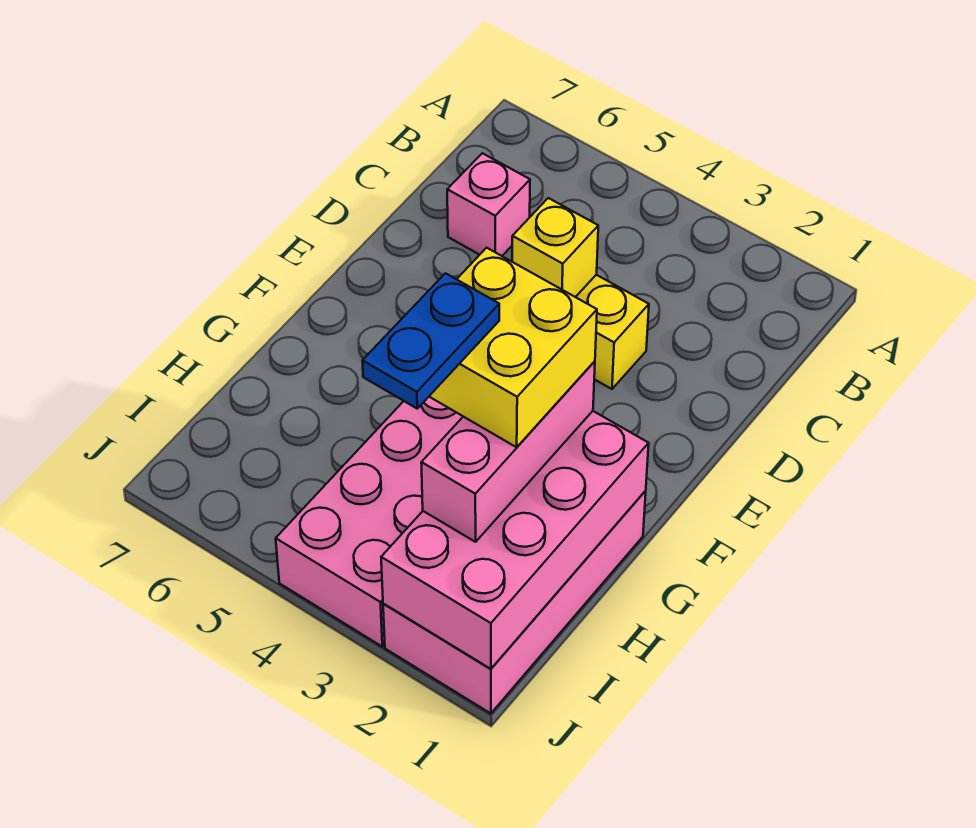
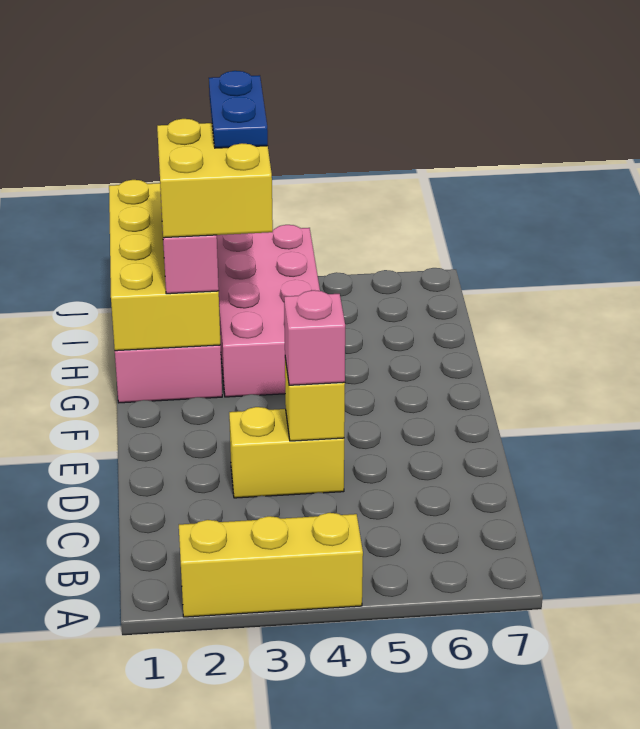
none -> yellow 1x3 brick [179,513,363,617]
pink 1x1 brick [447,153,530,256] -> pink 1x1 brick moved to [284,290,345,385]
pink 2x4 brick [381,411,649,669] -> yellow 2x4 brick [109,180,220,351]

